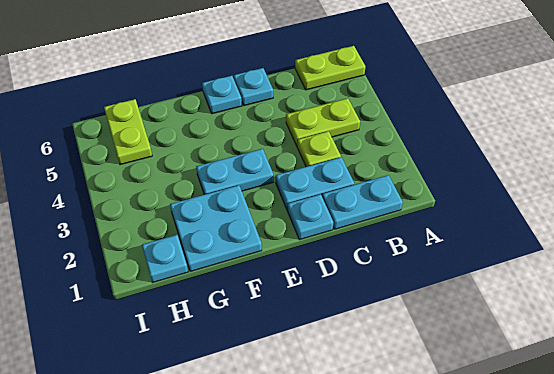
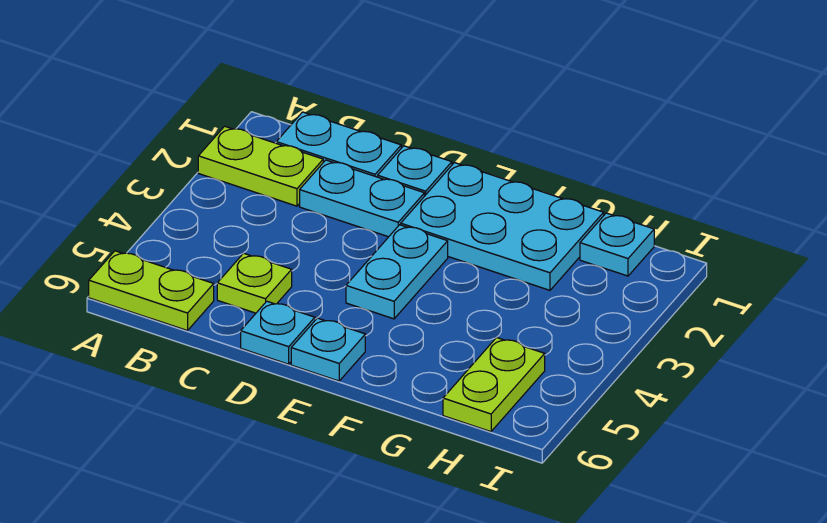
lime 1x2 plate [286,98,360,146] -> lime 1x2 plate moved to [198,126,323,206]
lime 1x1 plate [297,131,341,167] -> lime 1x1 plate moved to [217,253,292,313]
cyan 1x2 plate [196,149,274,195] -> cyan 1x2 plate turned to [346,225,448,319]
cyan 2x2 plate [170,185,262,272] -> cyan 2x3 plate [401,163,604,290]

